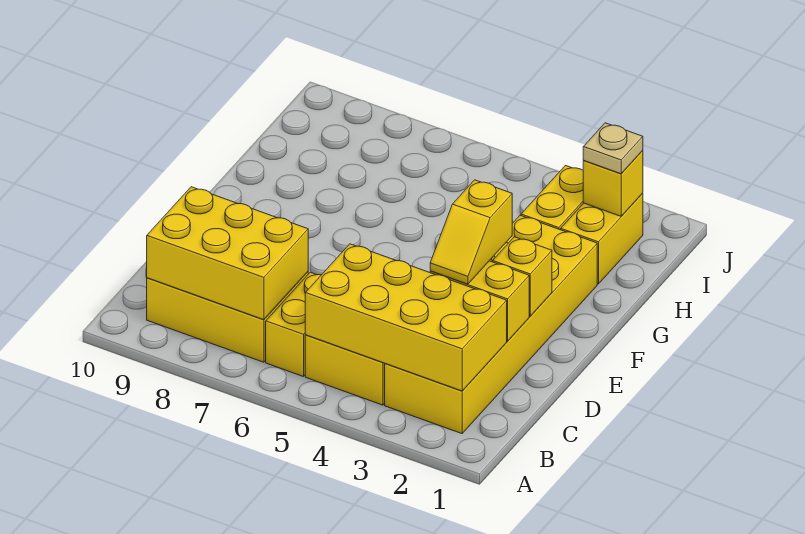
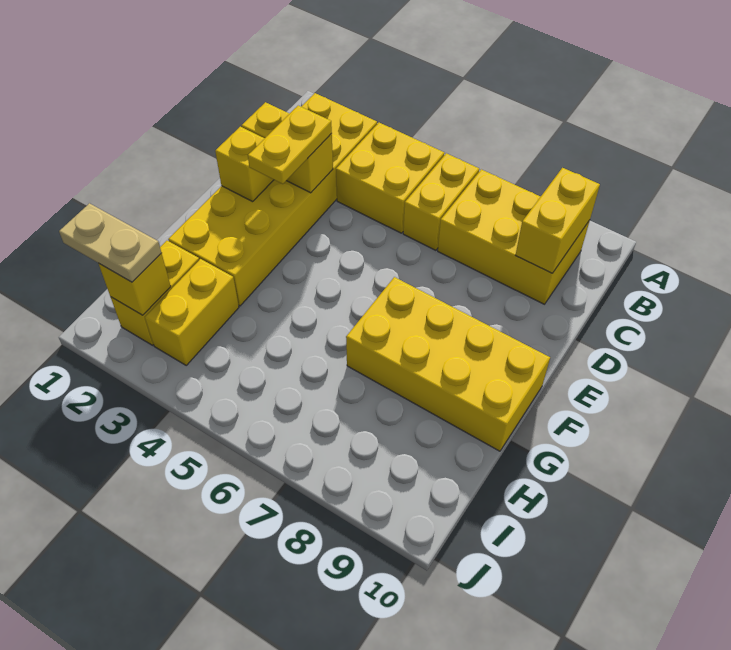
yellow 2x4 brick [305,244,507,391] -> yellow 2x4 brick moved to [346,277,550,451]
yellow 2x3 brick [147,187,308,320] -> yellow 1x2 brick [515,168,600,273]
yellow 1x2 slope [430,180,512,284] -> yellow 1x2 plate [248,106,332,184]
tan 1x1 plate [583,123,643,174] -> tan 1x2 plate [59,203,161,282]

